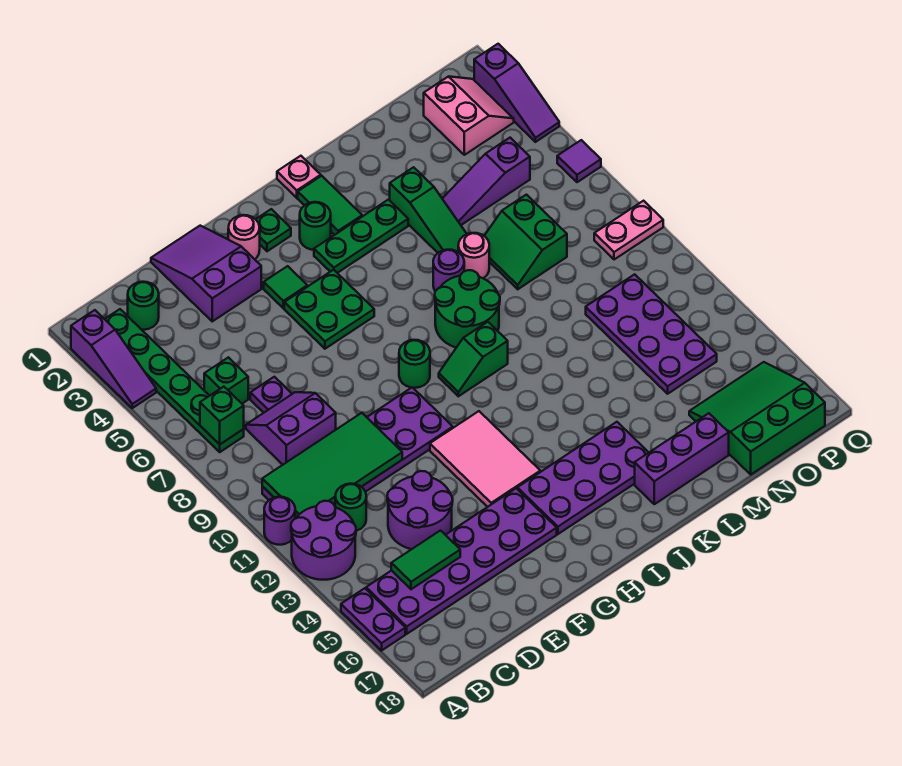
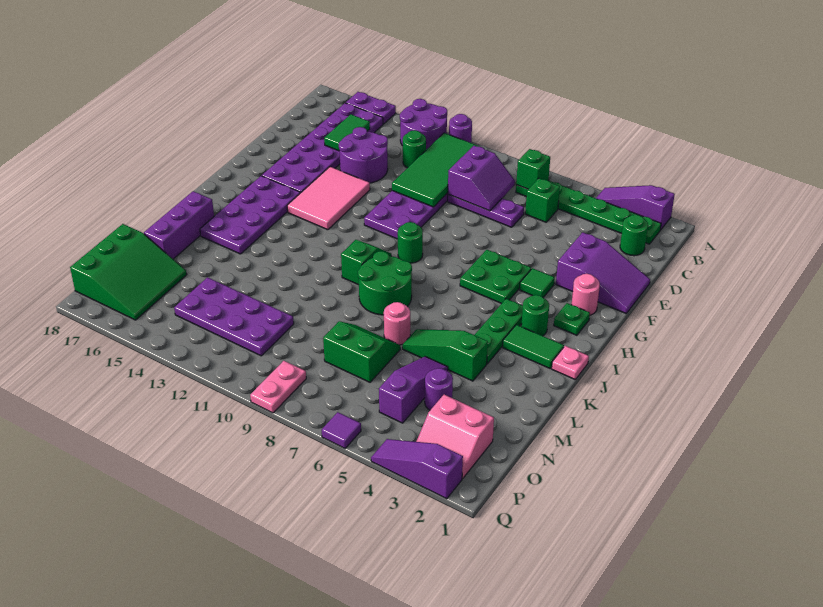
pink 2x3 tile [430,411,540,507] -> pink 2x3 tile turned to [287,167,370,230]
purple 1x1 round brick [433,250,464,291] -> purple 1x1 round brick moved to [425,368,453,410]

